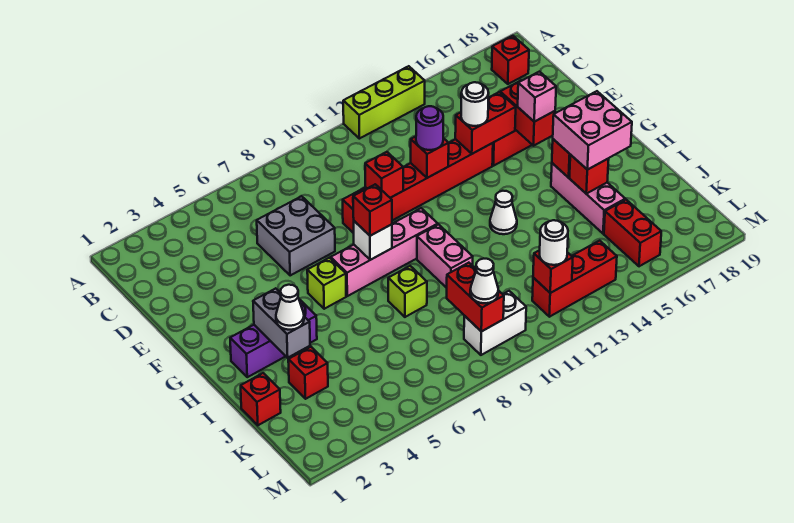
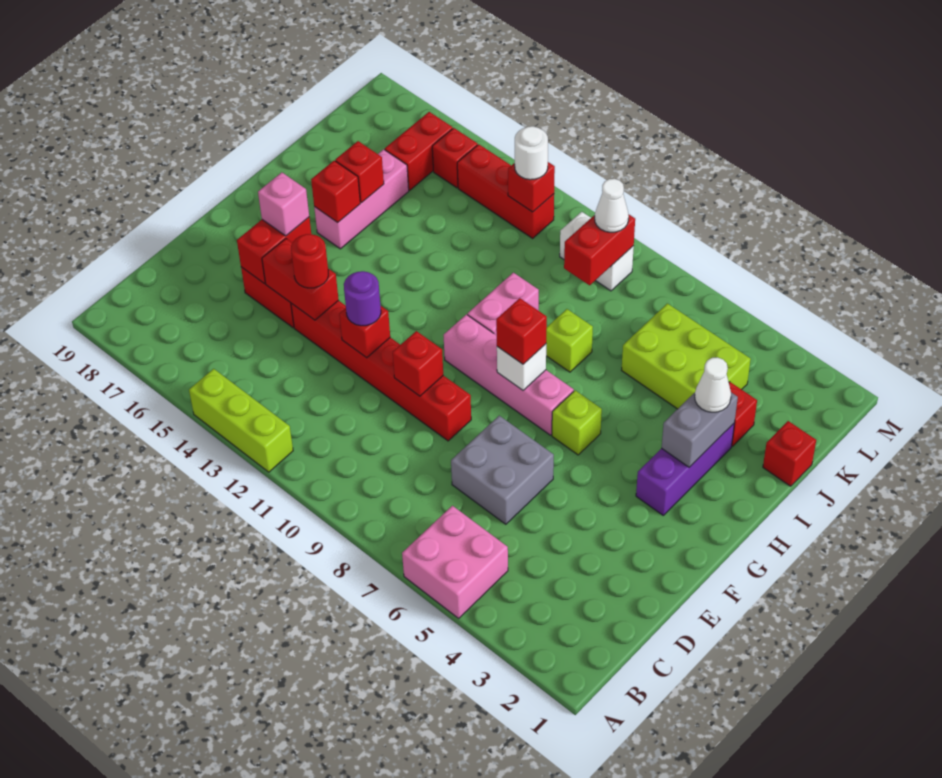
red 1x1 brick [492,36,529,84] -> red 1x1 brick moved to [432,128,478,188]
white 1x1 round brick [461,82,489,126] -> red 1x1 round brick [291,234,328,288]
purple 1x3 brick [230,300,317,377] -> purple 1x3 brick turned to [636,424,734,515]
white 1x1 cone [490,191,517,234] -> none
pink 2x2 brick [553,91,632,170] -> pink 2x2 brick moved to [402,506,508,618]
none -> lime 2x3 brick [622,303,751,409]

